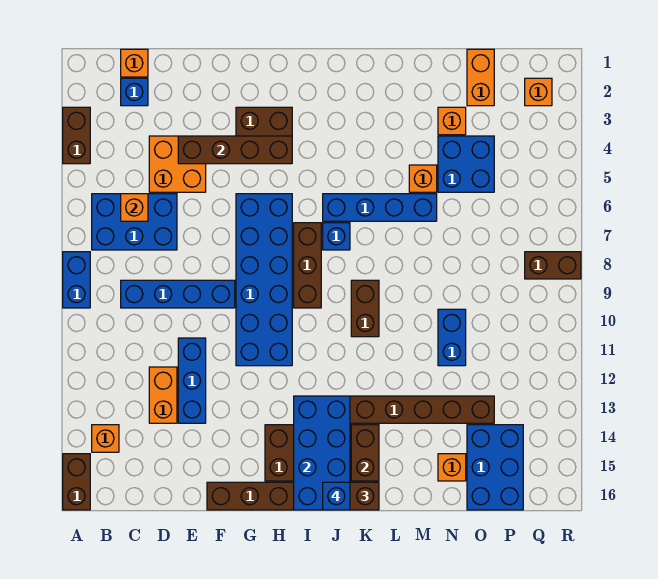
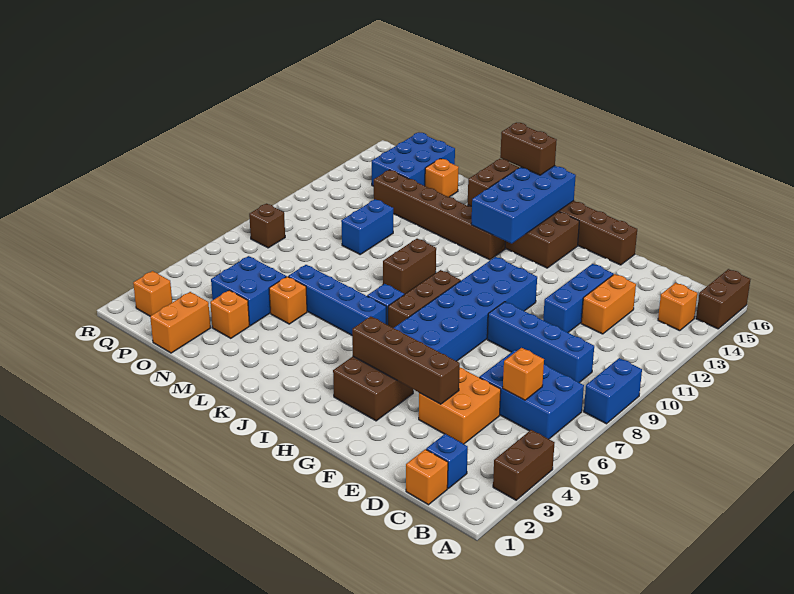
blue 1x1 brick [323,482,350,510] -> none
brown 1x2 brick [525,252,581,279] -> brown 1x1 brick [249,204,285,248]

